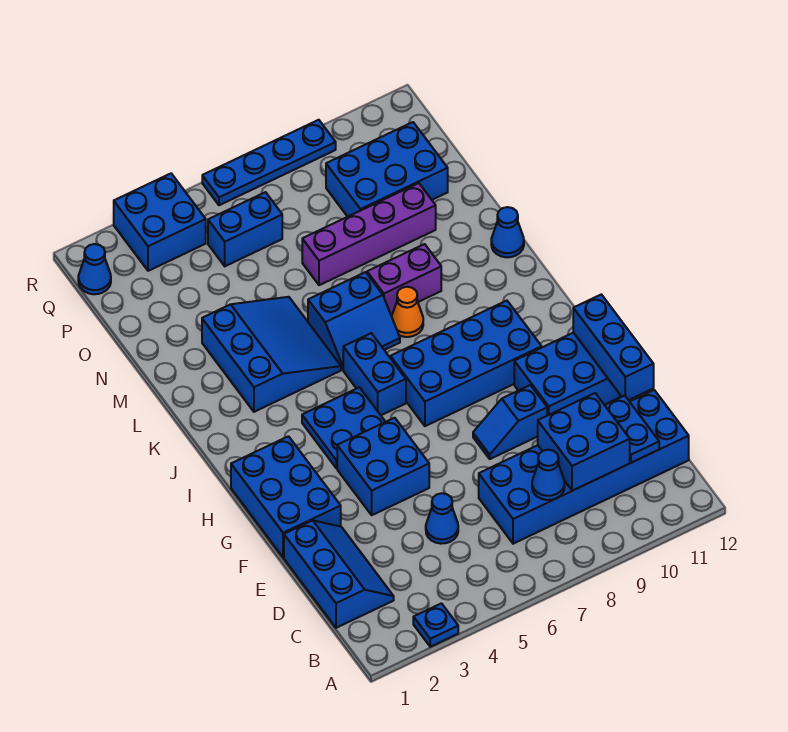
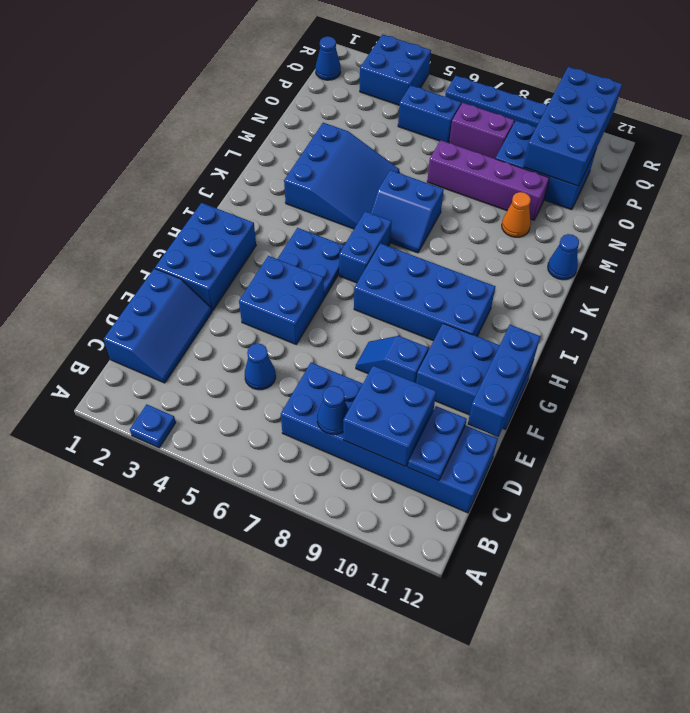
orange 1x1 cone [392,287,423,337] -> orange 1x1 cone moved to [502,192,531,237]
purple 1x2 brick [367,244,441,315] -> purple 1x2 brick moved to [449,103,514,159]
none -> blue 2x4 brick [523,67,622,186]

